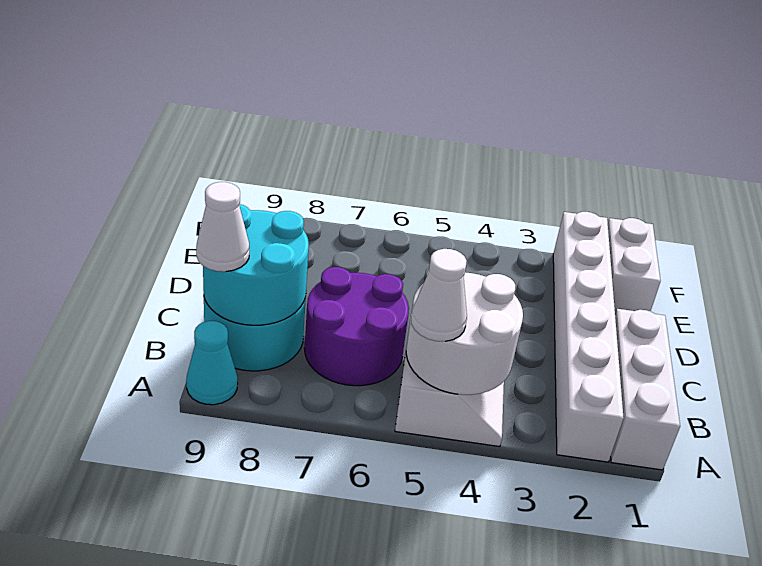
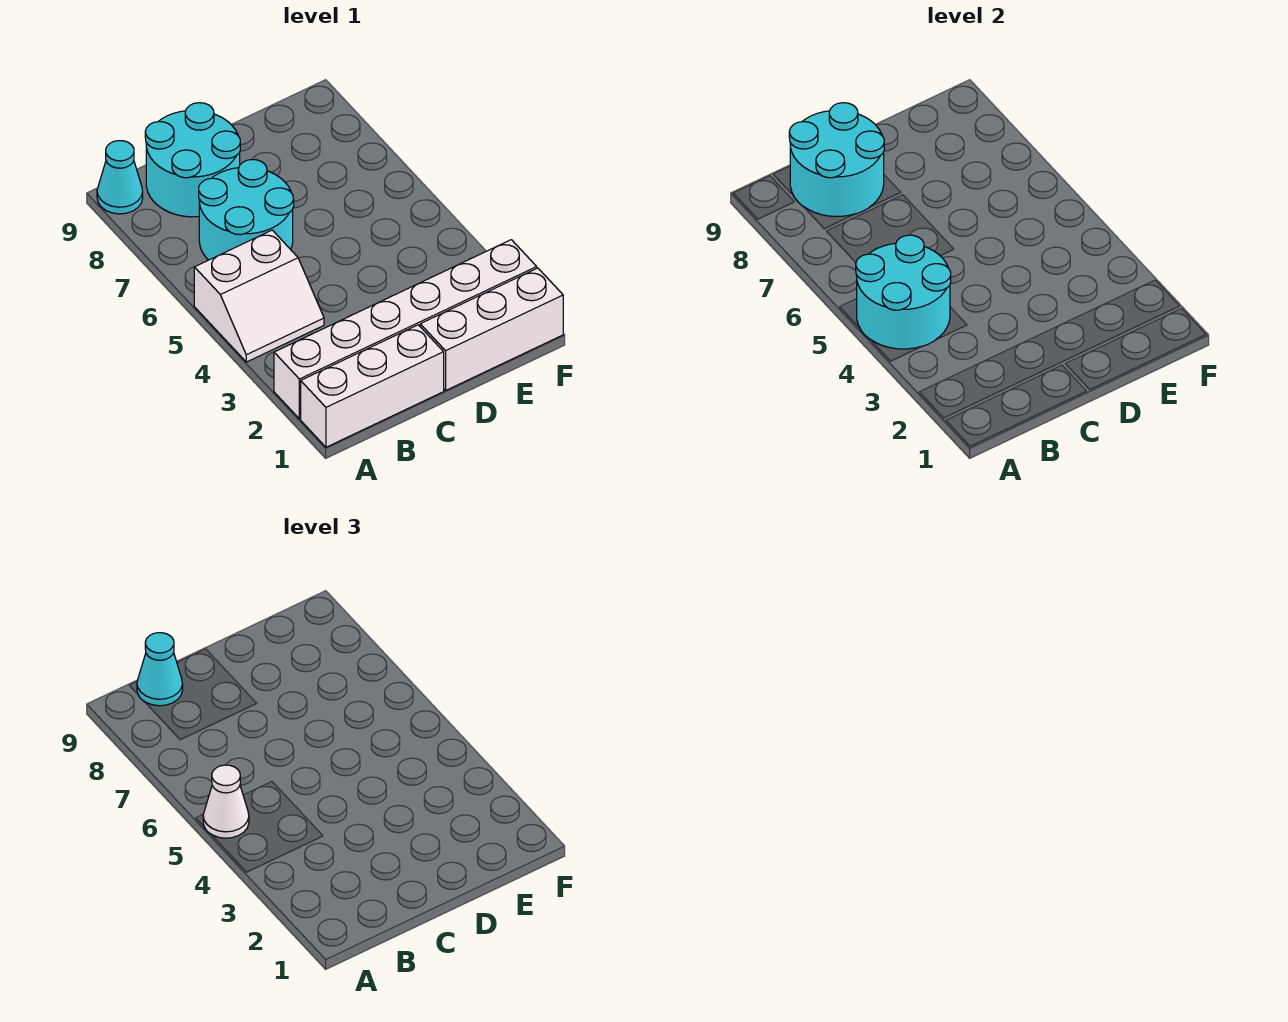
white 2x2 round brick [406,271,523,395] -> cyan 2x2 round brick [856,235,951,349]
purple 2x2 round brick [304,267,409,386] -> cyan 2x2 round brick [199,159,294,260]
white 1x1 cone [196,182,249,272] -> cyan 1x1 cone [137,633,183,706]
white 1x2 brick [608,218,661,314] -> white 1x3 brick [420,268,563,390]

